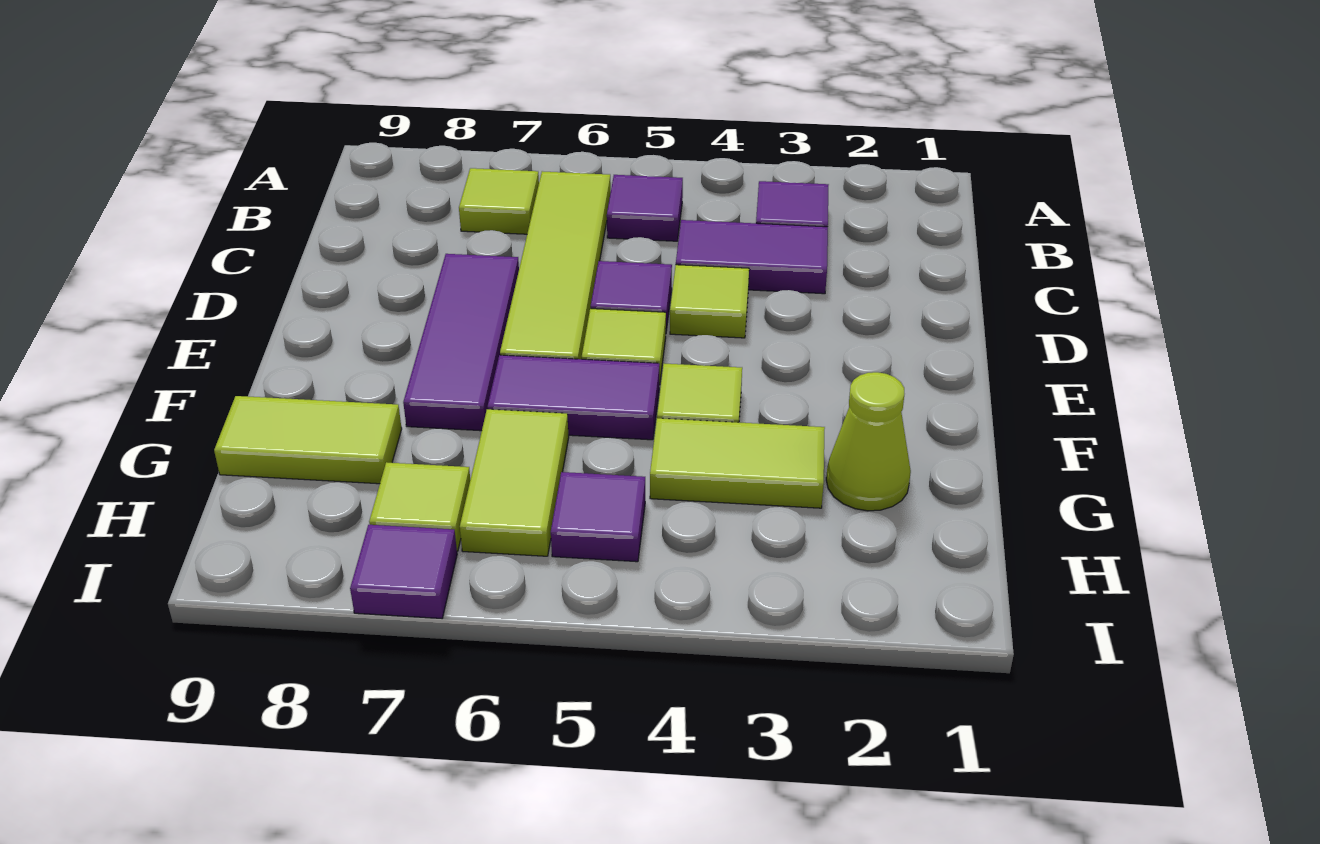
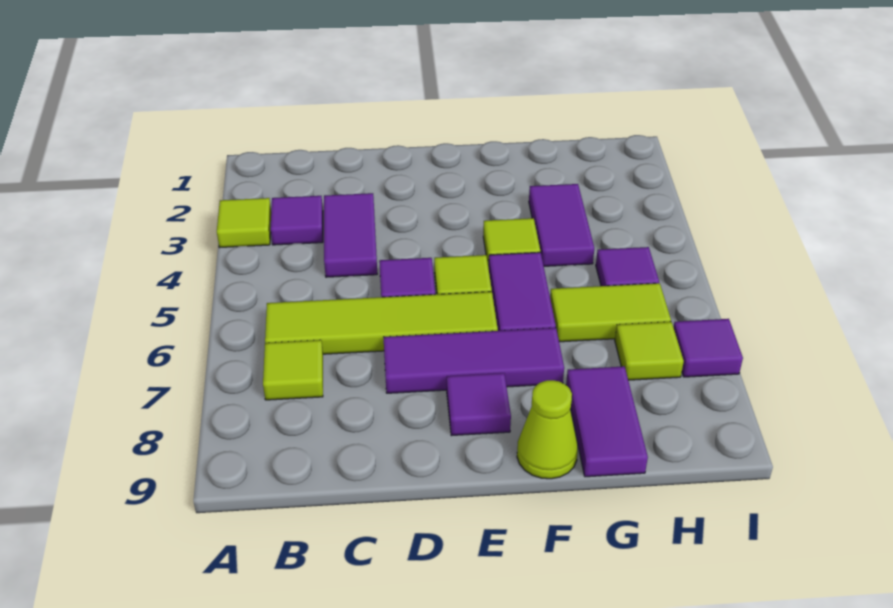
purple 1x1 tile [607,175,683,241] -> purple 1x1 tile moved to [447,373,511,436]
lime 1x1 tile [670,265,749,338] -> lime 1x1 tile moved to [217,198,271,248]
lime 1x1 cone [826,372,911,511] -> lime 1x1 cone moved to [517,380,578,479]
lime 1x2 tile [650,418,825,508] -> purple 1x2 tile [529,184,594,266]
lime 1x2 tile [214,396,402,484] -> purple 1x2 tile [566,366,648,477]

